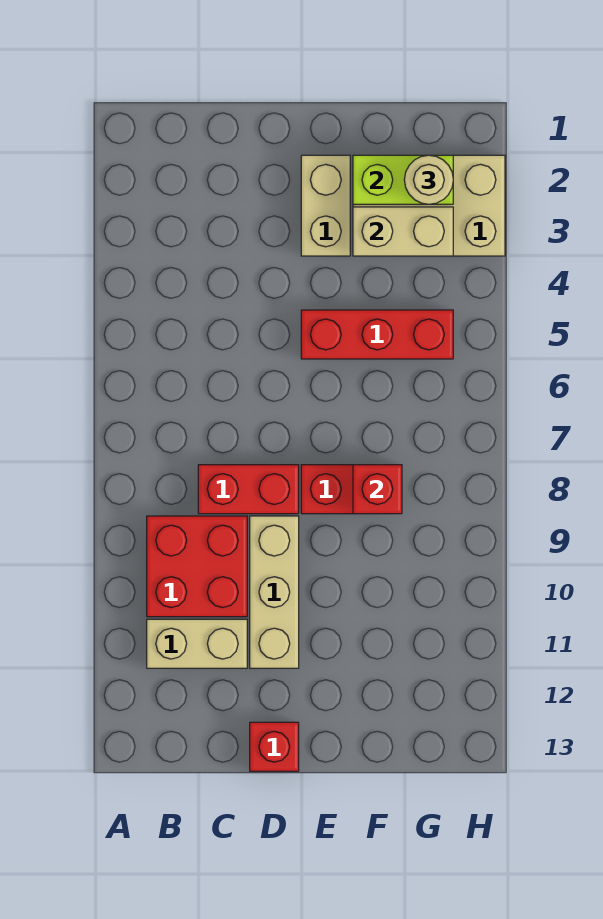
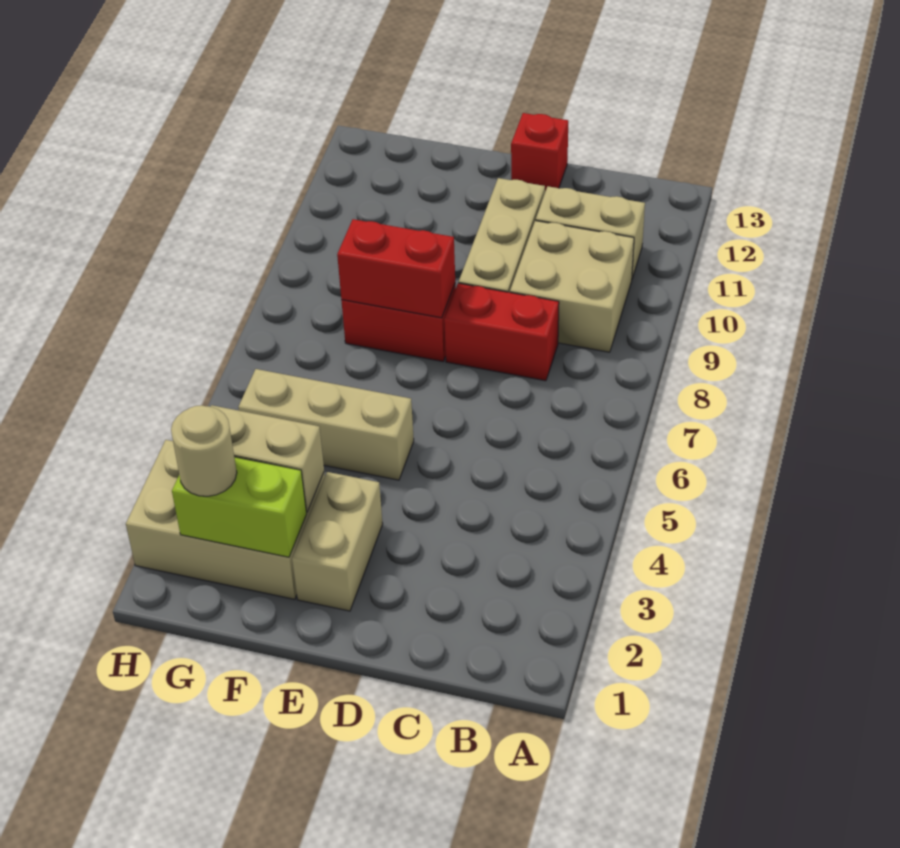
red 2x2 brick [147,516,247,617] -> tan 2x2 brick [510,221,634,352]
red 1x3 brick [301,310,453,359] -> tan 1x3 brick [238,369,414,480]
red 1x1 brick [353,465,402,514] -> red 1x2 brick [337,219,455,318]

